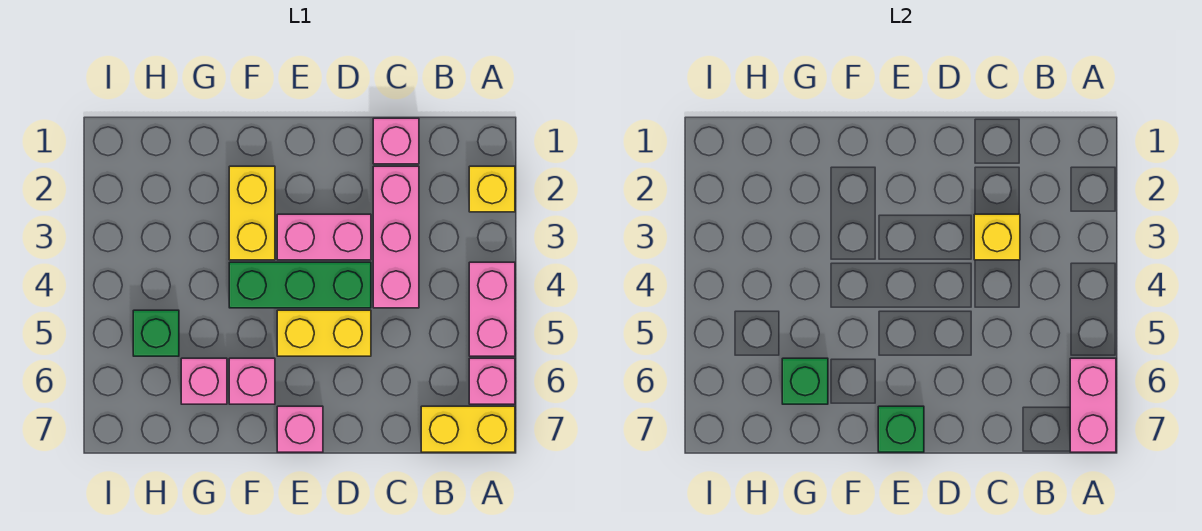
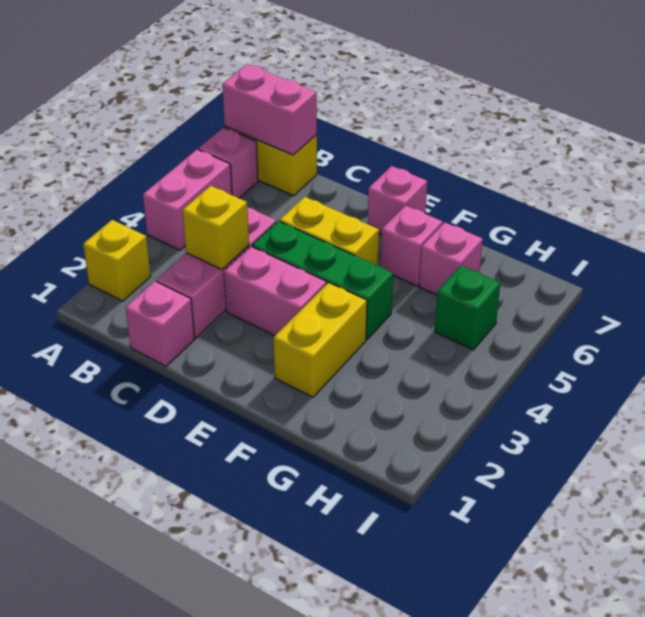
pink 1x2 brick [1070,358,1116,452] -> pink 1x2 brick turned to [222,64,317,155]
green 1x1 brick [878,406,924,452] -> none
green 1x1 brick [782,358,828,404] -> none

